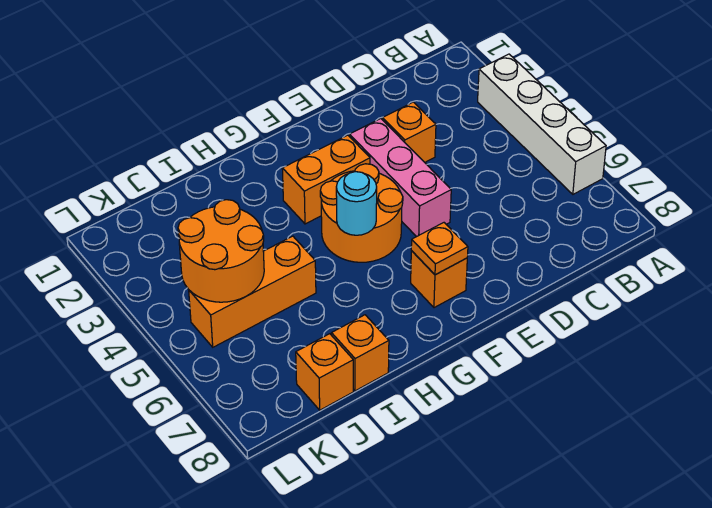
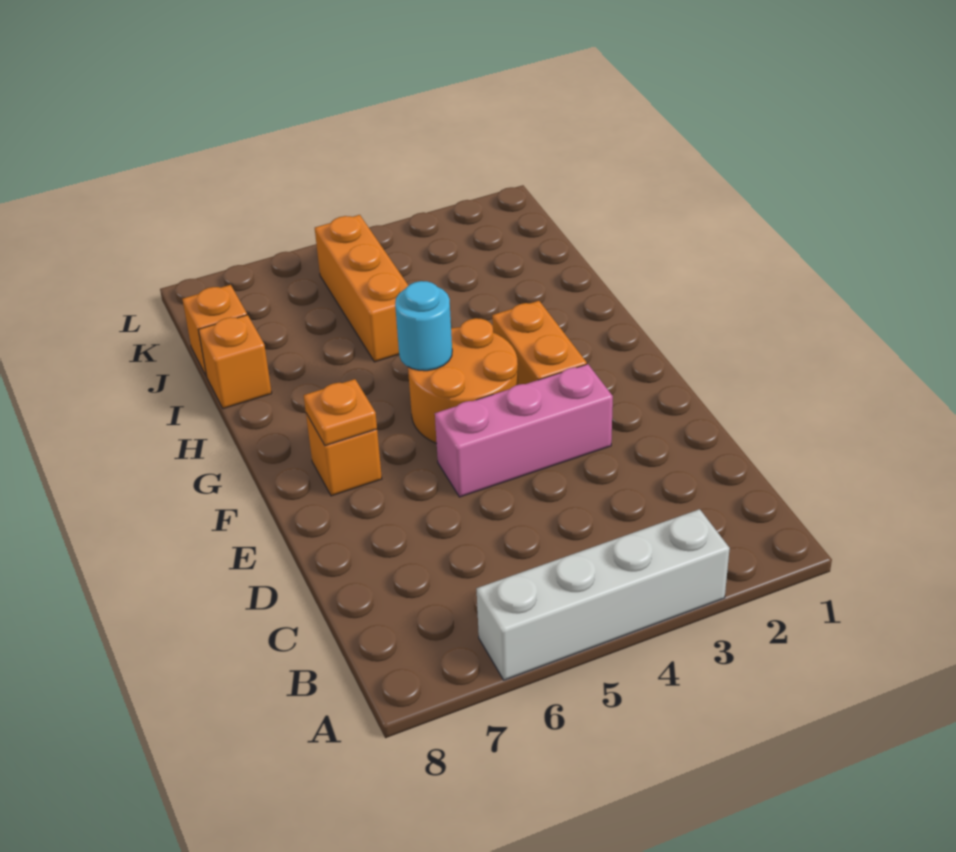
orange 1x1 brick [382,102,436,162] -> none
orange 2x2 round brick [178,200,264,302] -> none

